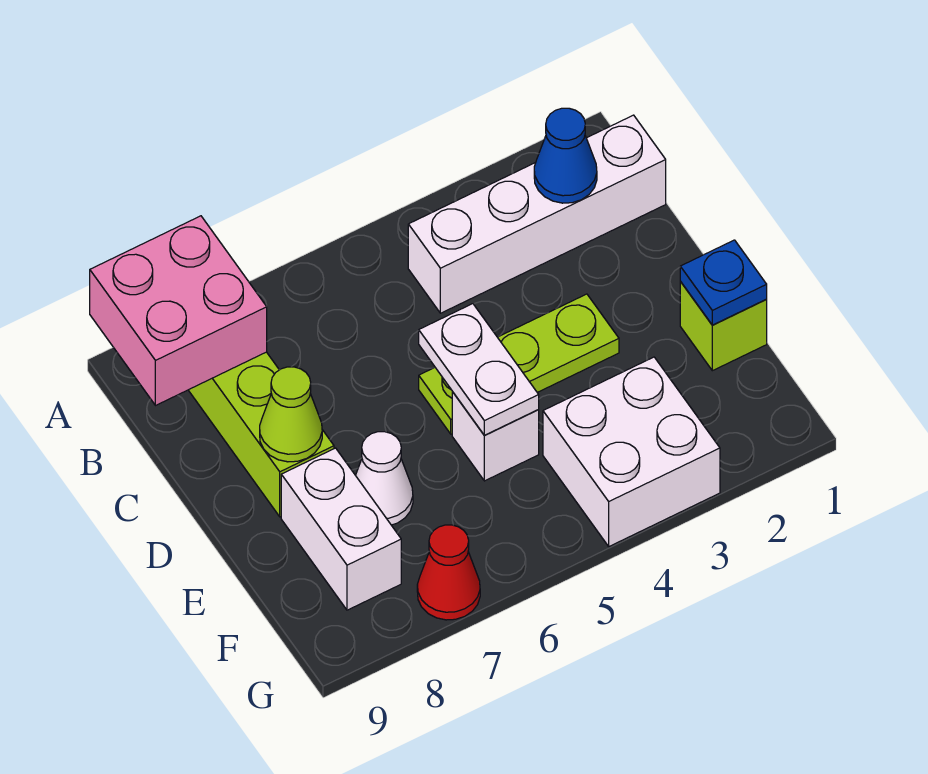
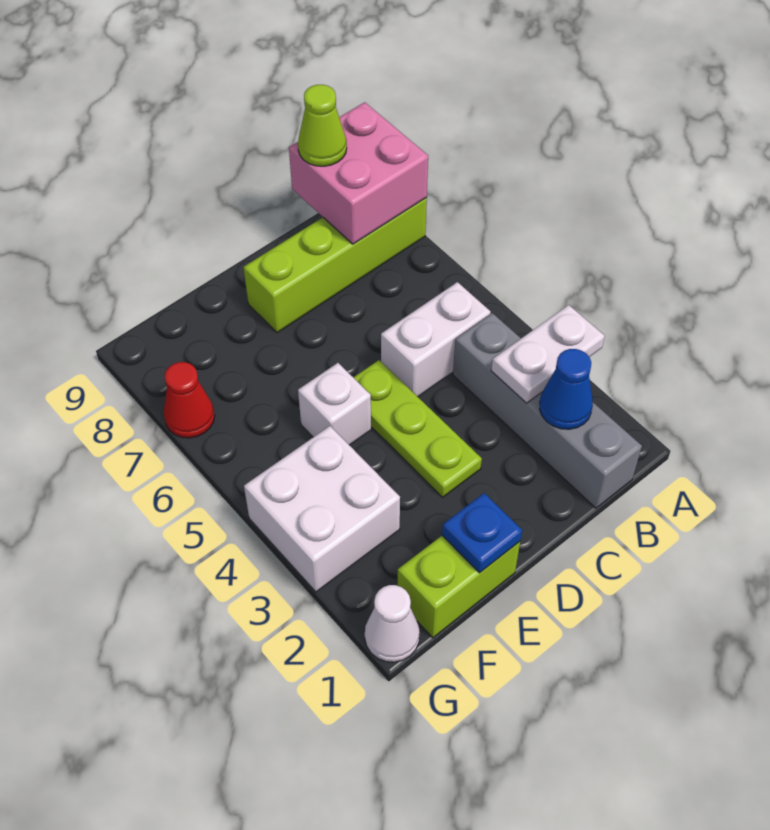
white 1x4 brick [408,115,666,313] -> grey 1x4 brick [453,313,642,508]
white 1x2 plate [419,304,539,435] -> white 1x2 plate moved to [491,305,605,403]
lime 1x1 cone [260,367,322,462] -> lime 1x1 cone moved to [298,85,347,166]
lime 1x1 brick [680,282,767,371] -> lime 1x2 brick [397,536,520,638]
white 1x1 cone [355,432,413,525] -> white 1x1 cone moved to [365,585,420,662]
white 1x2 brick [281,448,401,610] -> white 1x2 brick moved to [381,282,491,397]

